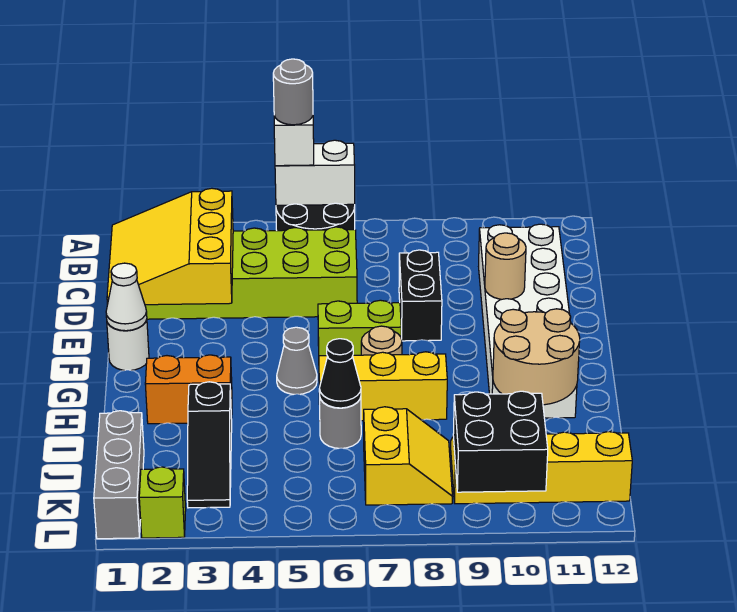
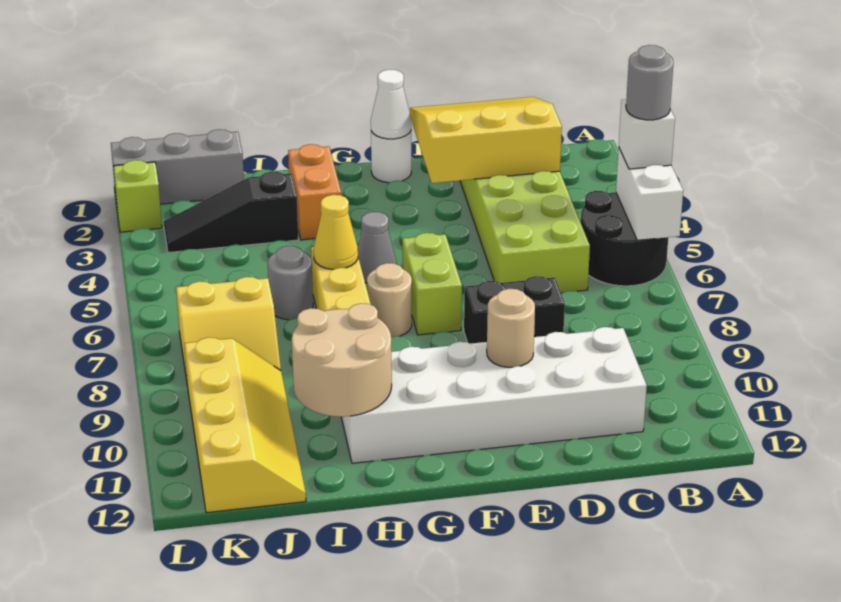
none -> yellow 1x1 cone [314,195,358,269]
black 1x1 cone [319,339,361,408] -> none
black 2x2 brick [453,391,548,492] -> none

